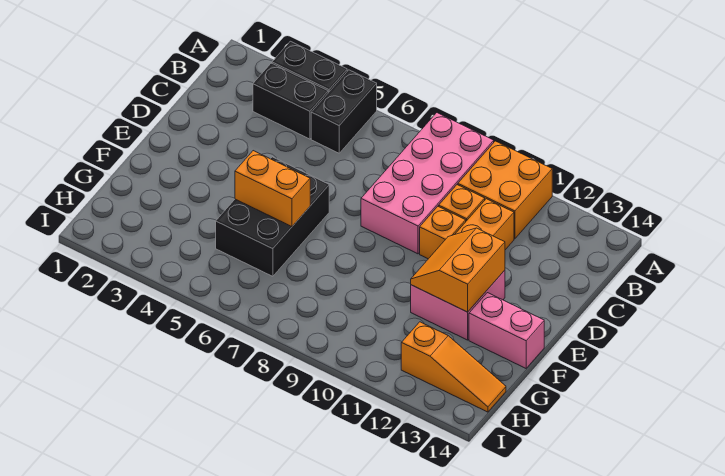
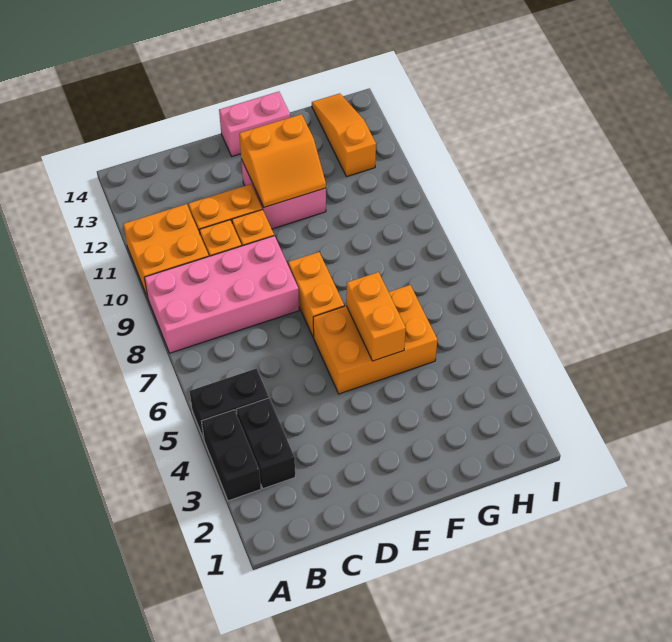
black 2x3 brick [216,157,329,276] -> orange 2x3 brick [313,285,437,394]
none -> orange 1x2 brick [288,252,344,337]
pink 1x2 brick [469,293,544,368] -> pink 1x2 brick turned to [219,92,290,156]

